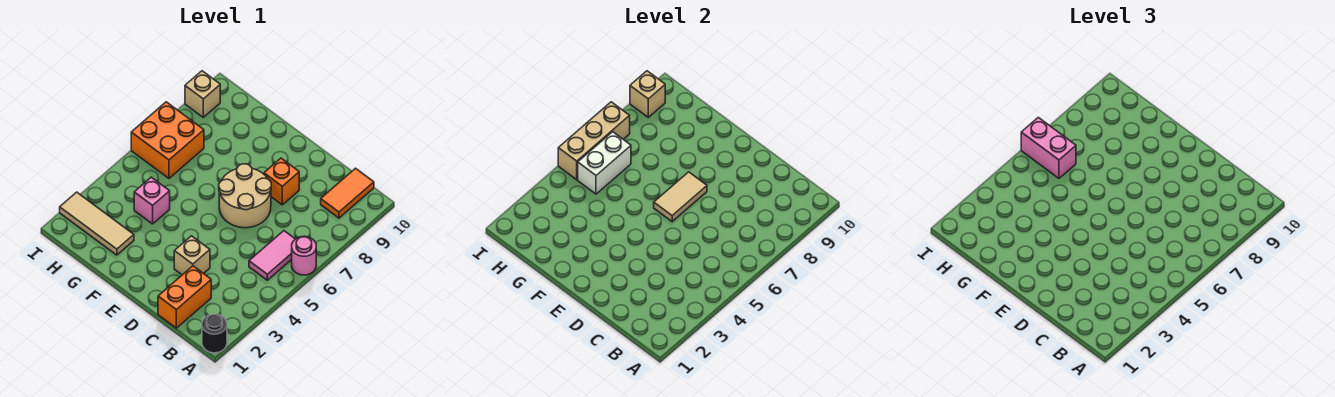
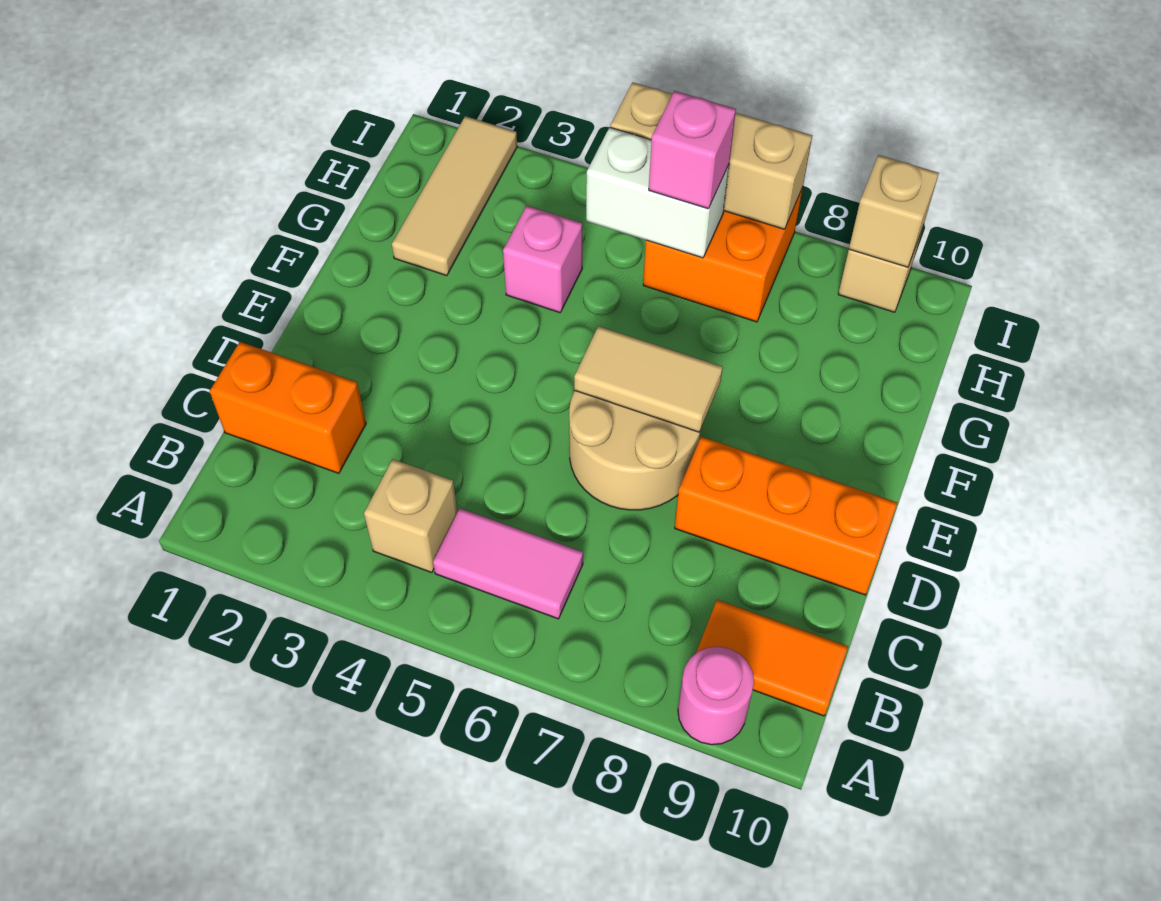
black 1x1 round brick [202,314,227,353] -> none
pink 1x1 round brick [292,236,316,275] -> pink 1x1 round brick moved to [678,647,754,745]
tan 1x1 brick [174,236,210,275] -> tan 1x1 brick moved to [364,459,457,573]
orange 1x1 brick [264,158,299,205] -> orange 1x3 brick [675,437,897,595]
pink 1x2 brick [1021,117,1076,178] -> pink 1x1 brick [649,91,736,209]

